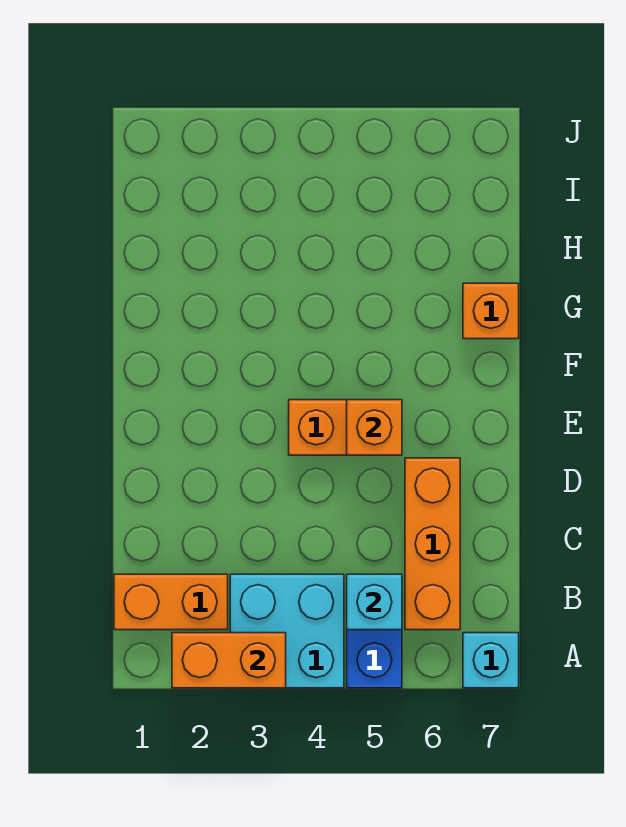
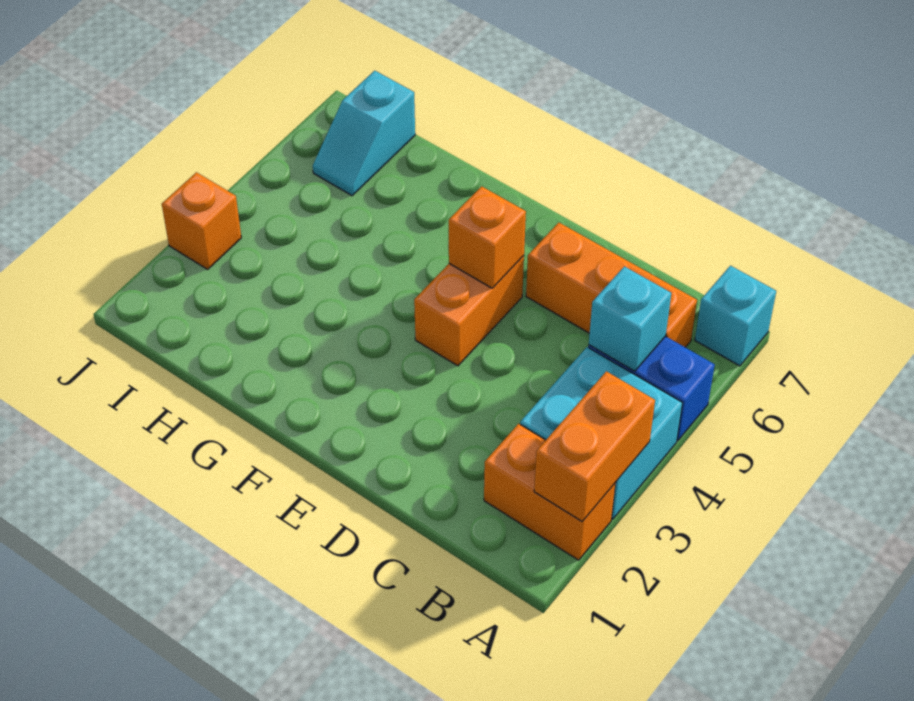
orange 1x2 brick [114,574,228,630] -> orange 1x2 brick turned to [484,424,615,560]
orange 1x1 brick [463,283,519,339] -> orange 1x1 brick moved to [162,172,241,269]
none -> cyan 1x2 slope [313,71,415,196]

